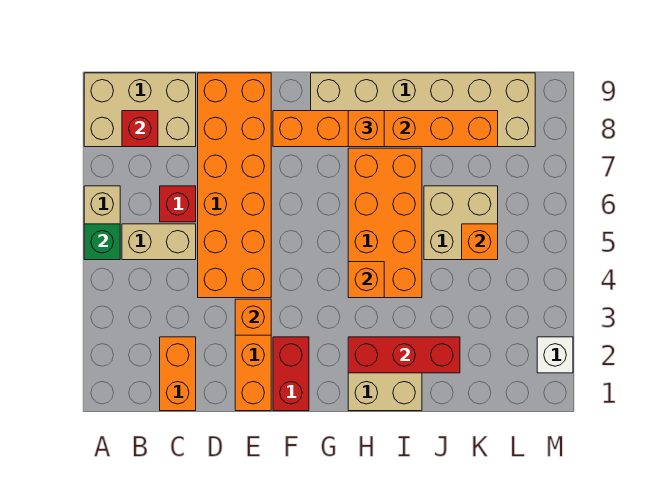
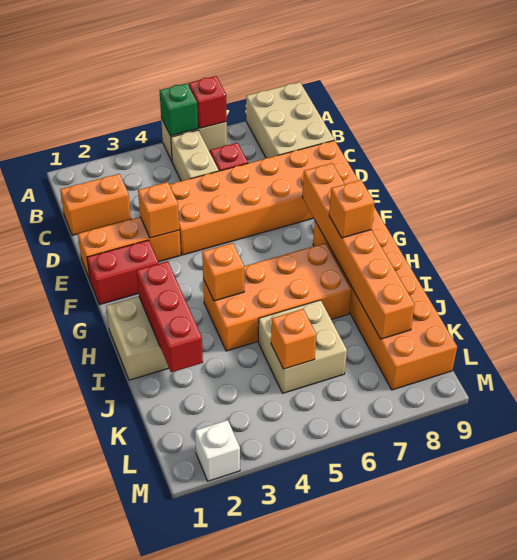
red 1x1 brick [122,111,158,147] -> red 1x1 brick moved to [189,76,227,128]
tan 2x6 brick [311,73,535,147] -> orange 2x6 brick [313,207,457,390]

